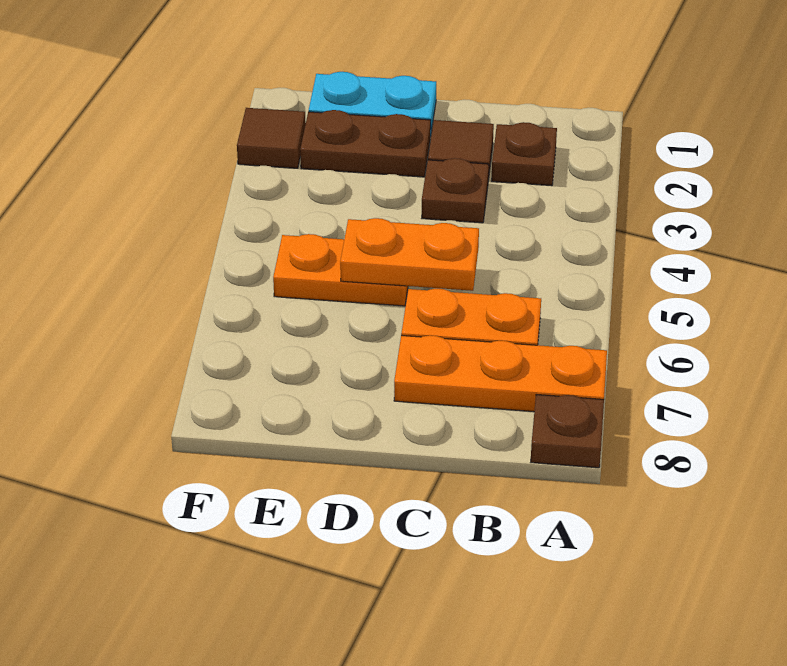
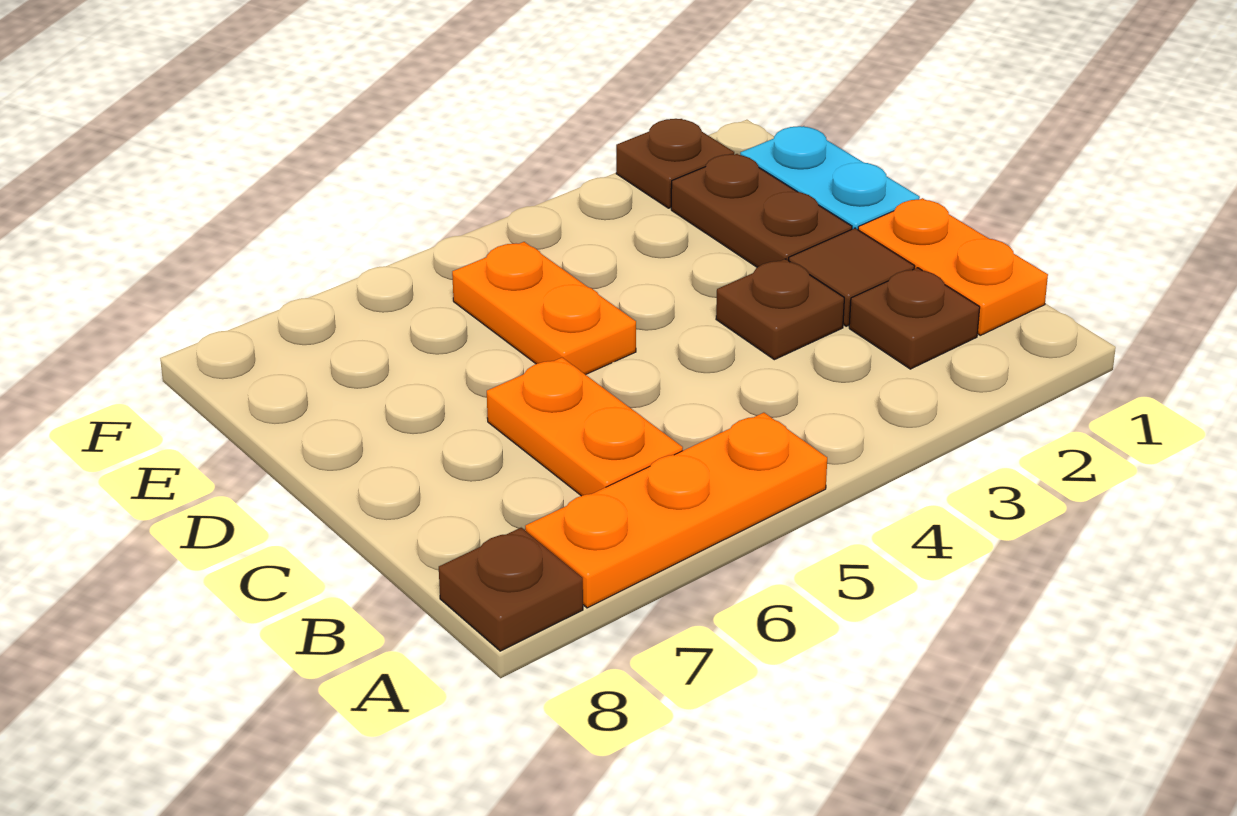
orange 1x3 plate [394,335,607,412] -> orange 1x3 plate turned to [525,413,827,608]
orange 1x2 plate [340,218,479,291] -> orange 1x2 plate moved to [858,198,1048,335]
brown 1x1 tile [237,108,306,168] -> brown 1x1 plate [616,119,734,208]

